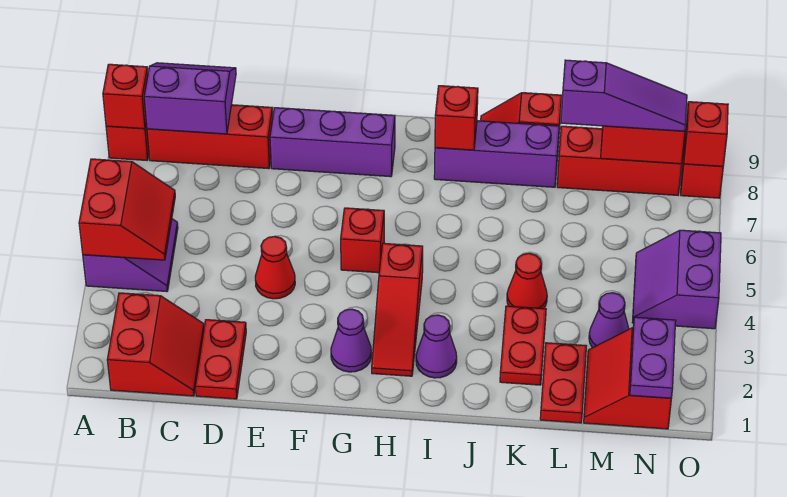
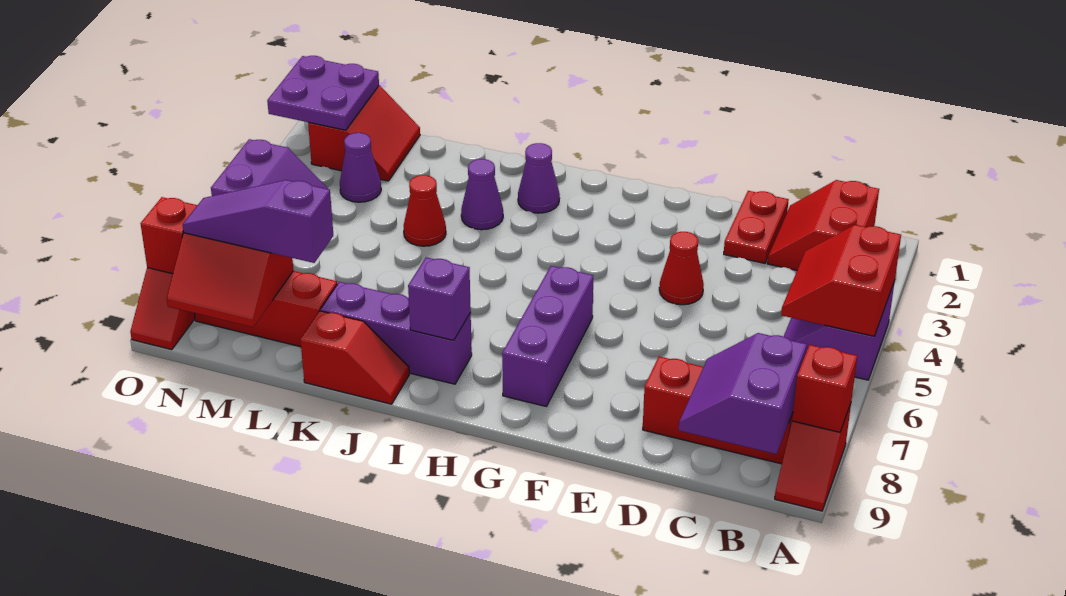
purple 2x2 slope [144,63,236,134] -> purple 2x2 slope turned to [679,333,807,454]
purple 1x3 brick [270,108,395,177] -> purple 1x3 brick turned to [502,266,593,407]
purple 1x1 cone [331,309,371,372] -> purple 1x1 cone moved to [461,159,503,230]
red 1x1 brick [341,208,384,273] -> none
red 1x3 slope [372,243,423,376] -> none
red 1x1 brick [435,86,478,150] -> purple 1x1 brick [408,257,471,340]
red 1x2 plate [500,306,546,385] -> none
red 1x2 plate [540,343,586,423] -> none
purple 1x2 plate [630,317,676,398] -> purple 2x2 plate [267,56,379,130]

